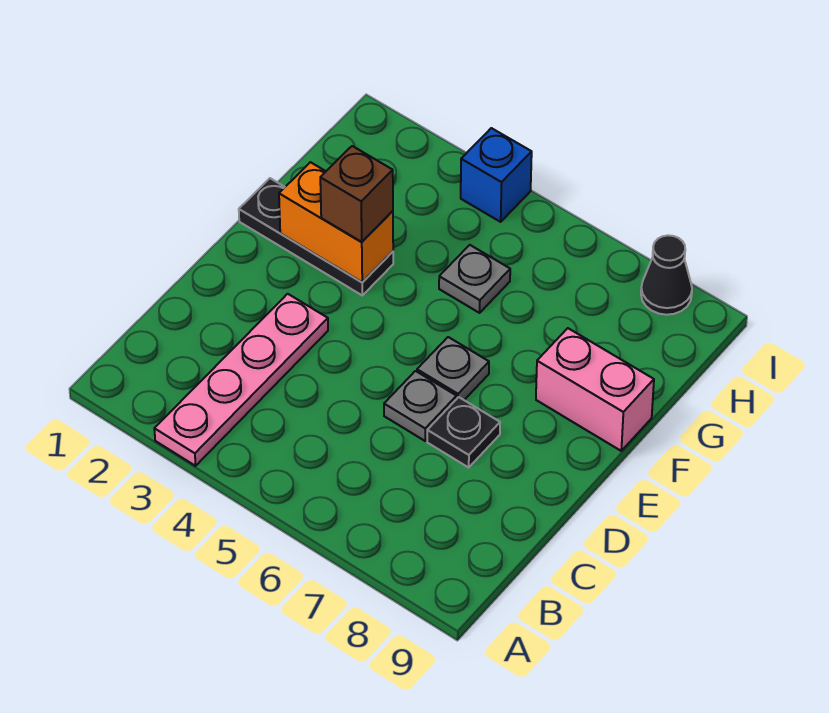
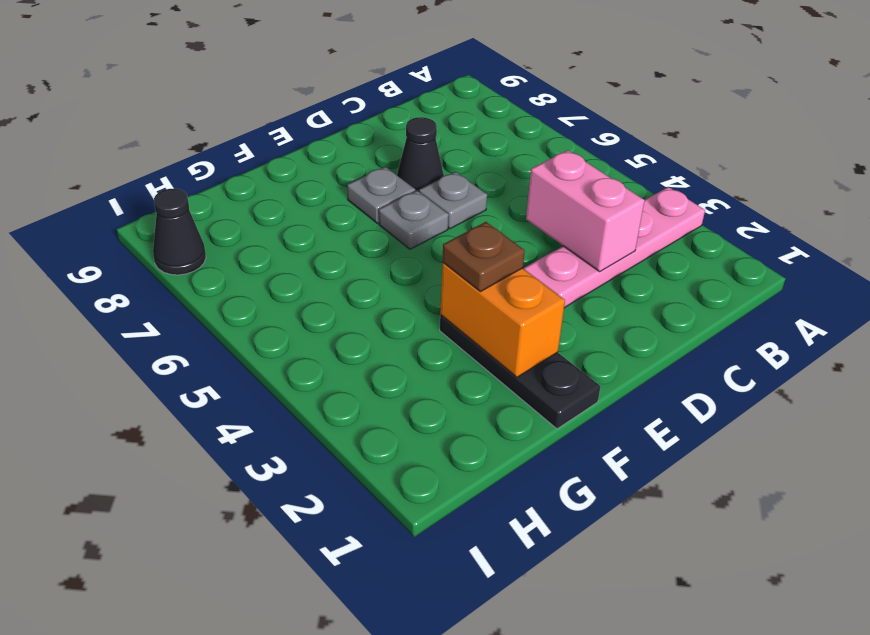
black 1x1 plate [427,397,500,467] -> black 1x1 cone [397,117,444,192]
brown 1x1 brick [320,146,393,242] -> brown 1x1 plate [442,222,525,292]
pink 1x2 brick [536,328,654,451] -> pink 1x2 brick moved to [526,150,645,272]
grey 1x1 plate [439,245,510,313] -> grey 1x1 plate moved to [347,167,415,223]
blue 1x1 brick [461,128,532,222] -> none

